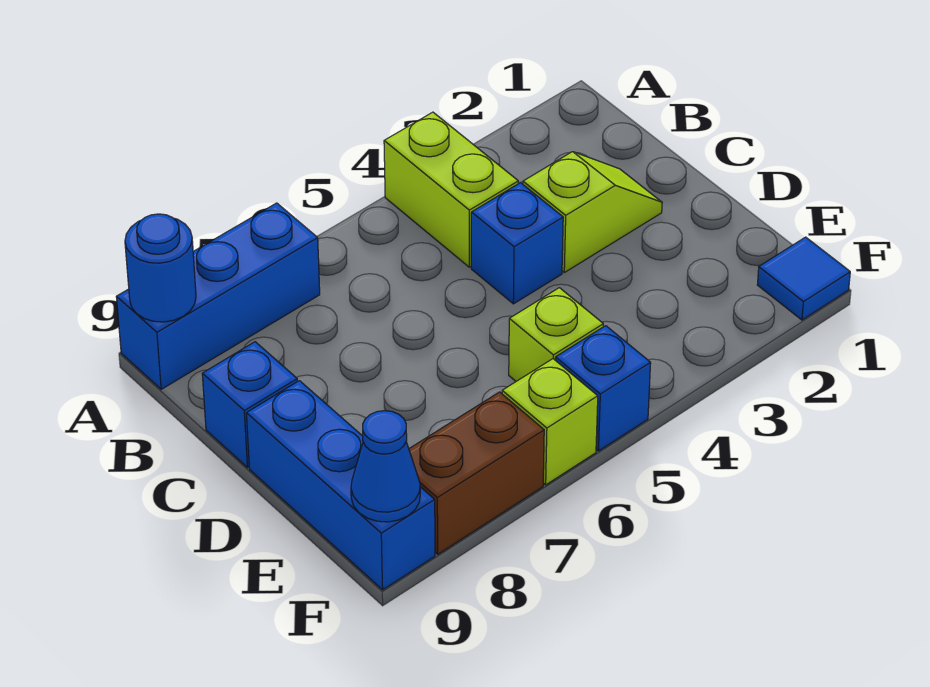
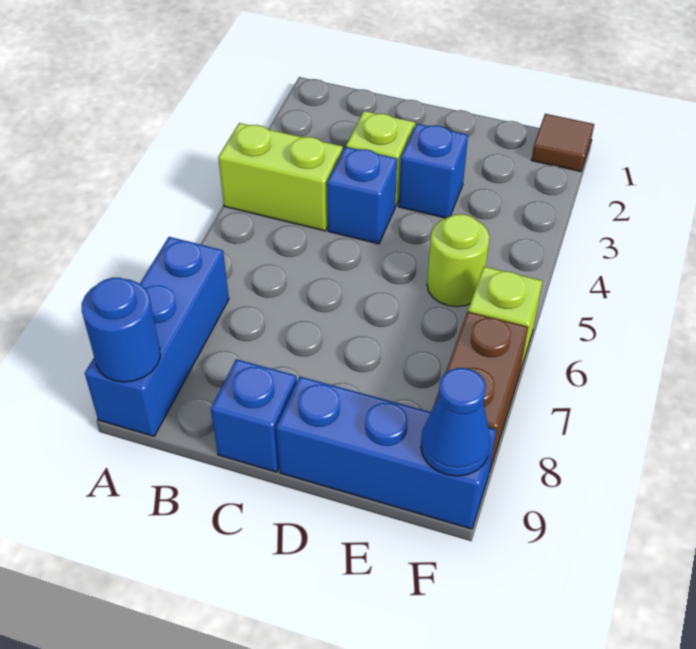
lime 1x1 brick [509,288,603,381] -> lime 1x1 round brick [427,214,490,307]
blue 1x1 tile [757,237,850,320] -> brown 1x1 tile [532,114,594,172]
blue 1x1 brick [556,326,651,451] -> blue 1x1 brick moved to [398,124,468,218]

